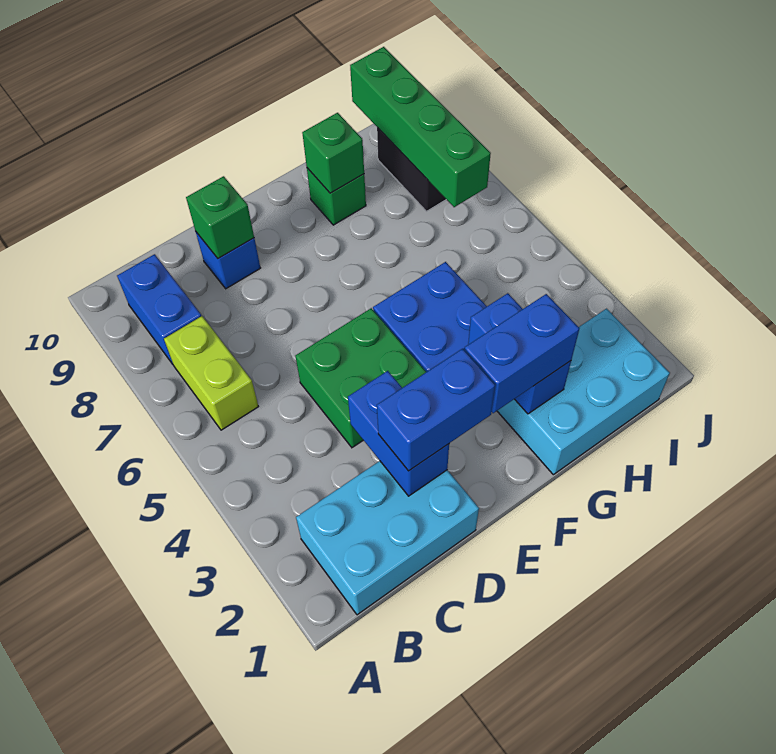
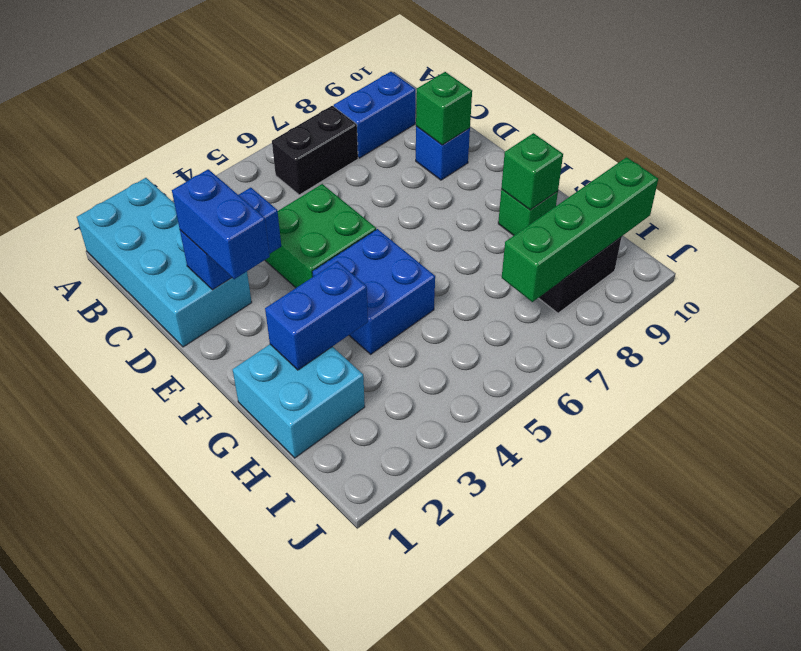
cyan 2x3 brick [296,461,479,615] -> cyan 2x4 brick [77,178,252,347]
lime 1x2 brick [164,316,258,430] -> black 1x2 brick [272,106,358,195]
blue 1x2 brick [465,294,579,413] -> none
cyan 2x3 brick [497,309,670,475] -> cyan 2x2 brick [233,344,365,458]

